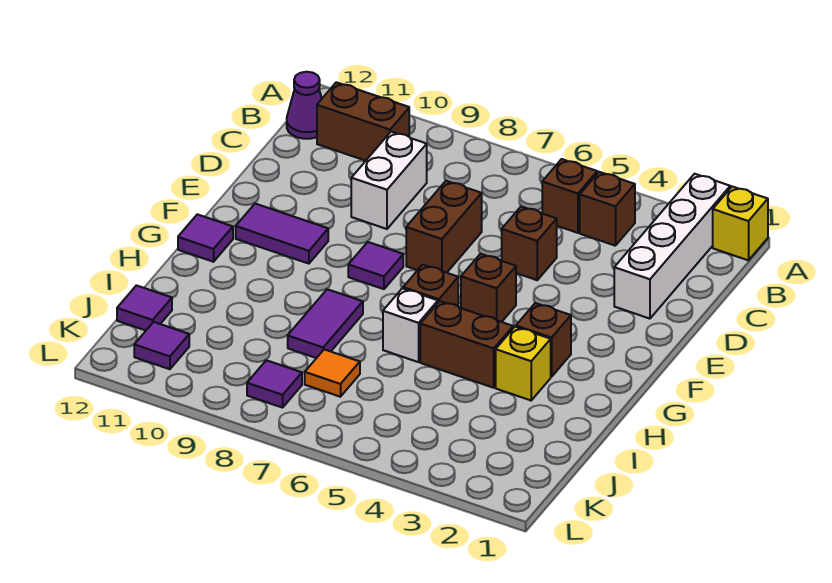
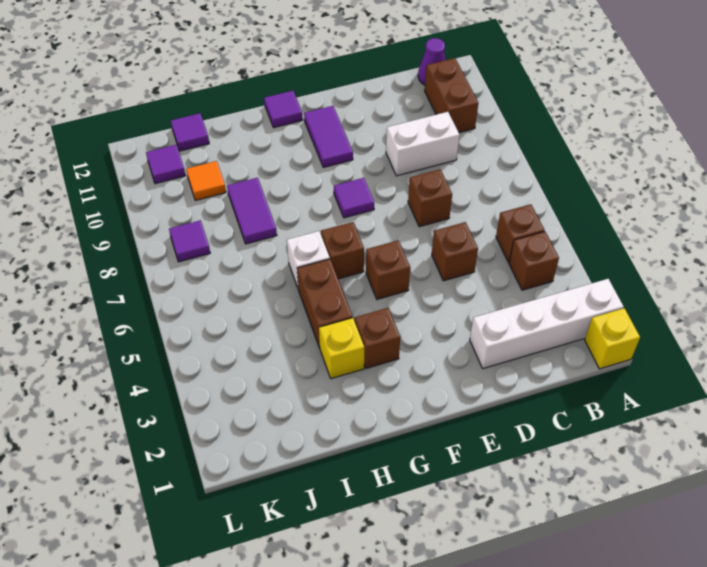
brown 1x2 brick [406,181,482,273] -> brown 1x1 brick [408,169,452,227]
purple 1x2 tile [288,289,363,358] -> purple 1x2 tile turned to [227,178,277,244]
orange 1x1 tile [305,349,360,397] -> orange 1x1 tile moved to [186,161,226,200]

